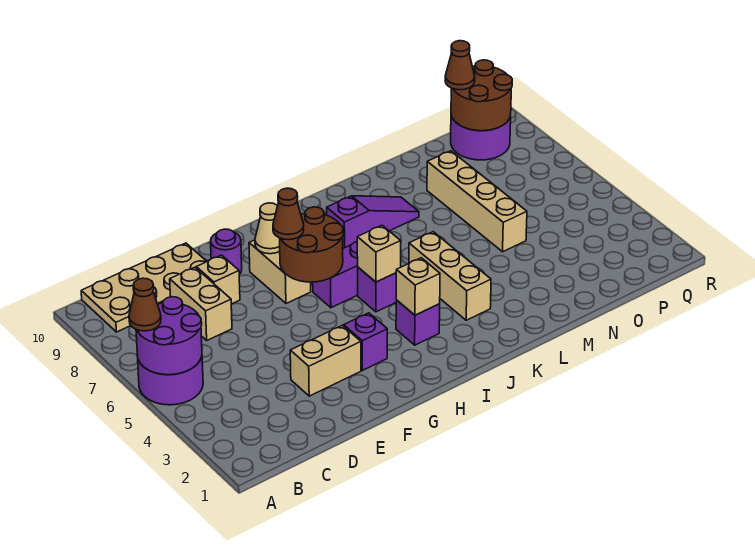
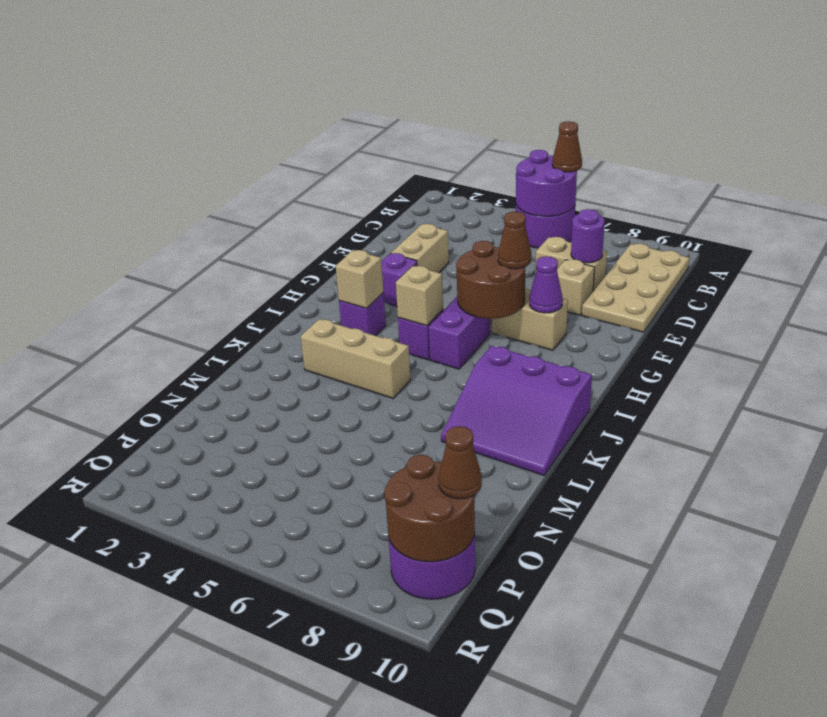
purple 1x1 round brick [211,229,242,274] -> purple 1x1 round brick moved to [571,209,605,263]
tan 1x1 cone [255,203,280,254] -> purple 1x1 cone [529,256,563,313]
purple 1x3 slope [327,196,419,248] -> purple 3x3 slope [441,346,592,475]
tan 1x4 brick [427,151,527,252] -> none

